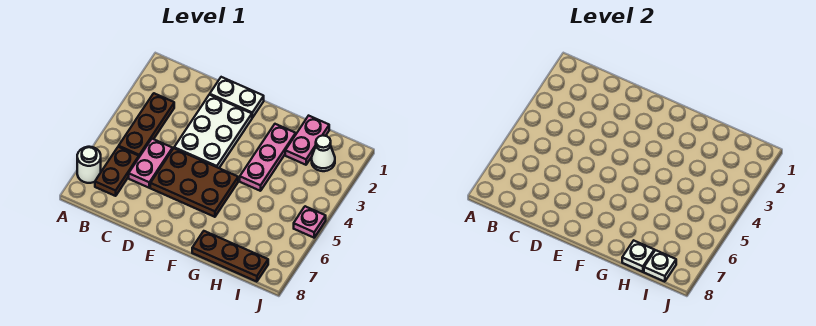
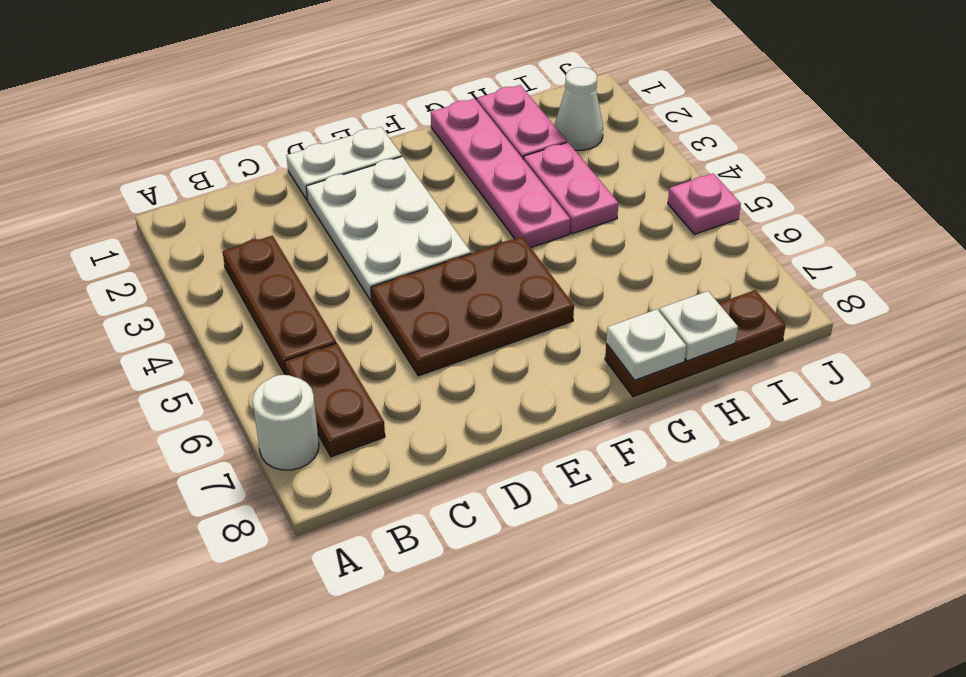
pink 1x2 plate [129,139,173,188] -> pink 1x2 plate moved to [523,142,618,234]
pink 1x3 plate [240,124,296,191] -> pink 1x4 plate [431,99,570,247]
white 1x1 plate [644,250,676,282] -> white 1x1 plate moved to [606,309,686,380]

